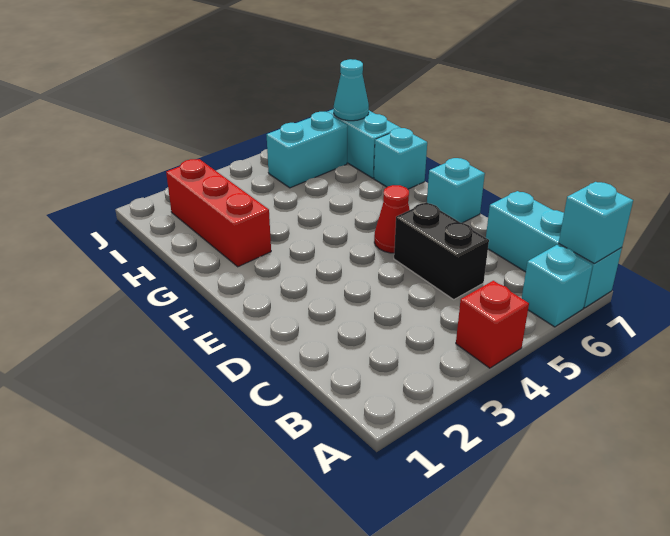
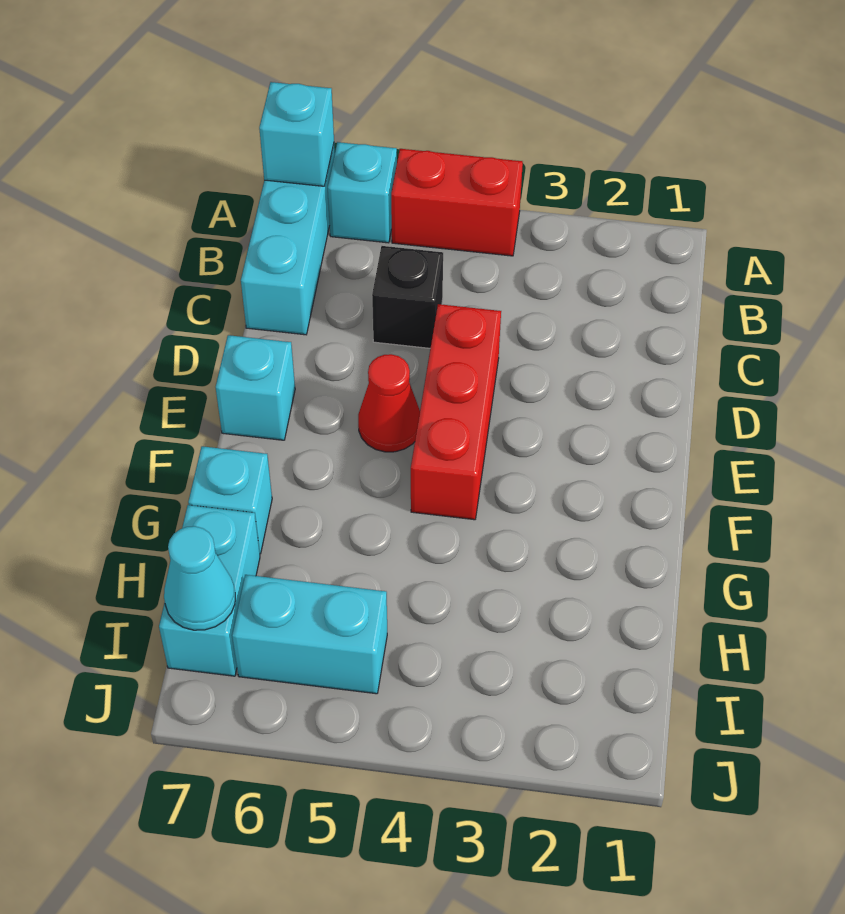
red 1x1 brick [456,281,529,368] -> red 1x2 brick [391,149,523,256]
black 1x2 brick [394,202,489,299] -> black 1x1 brick [372,246,443,348]
red 1x3 brick [166,159,271,267] -> red 1x3 brick moved to [411,304,501,520]

